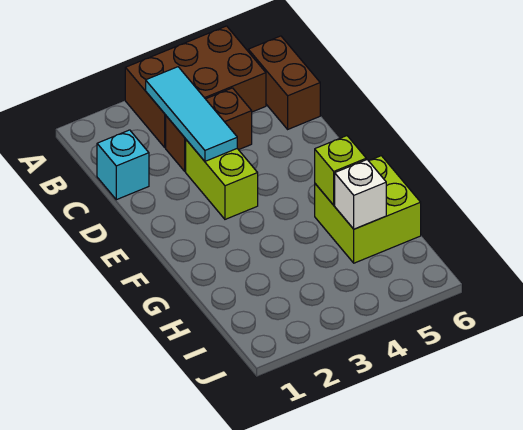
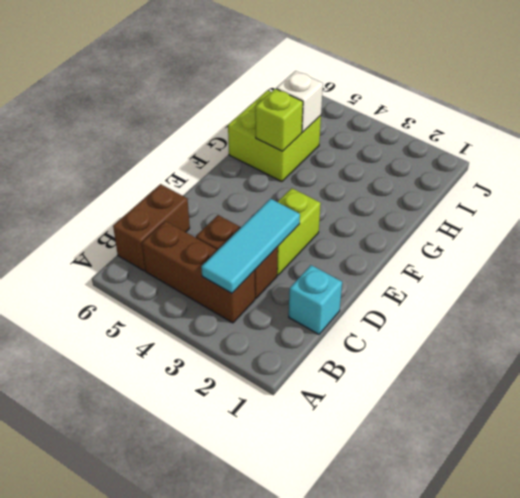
brown 2x3 brick [125,26,266,148] -> brown 1x3 brick [142,221,255,323]

